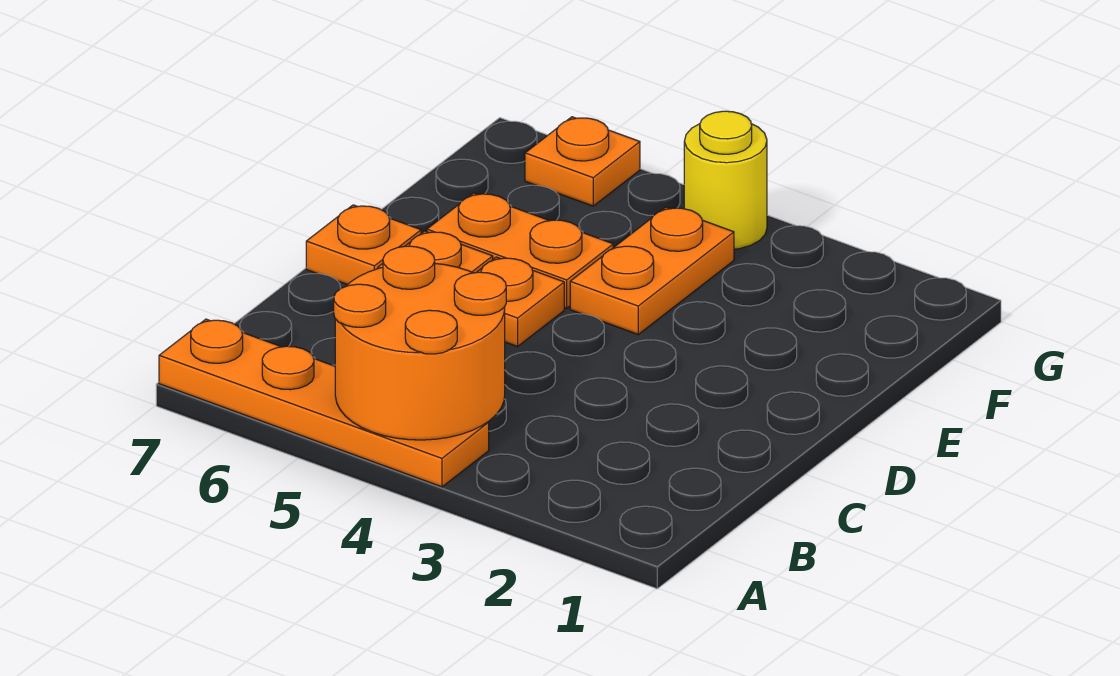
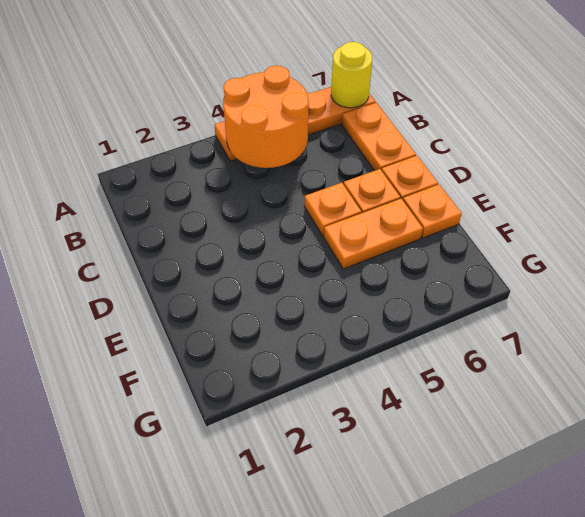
orange 1x2 plate [570,207,734,334] -> orange 1x2 plate moved to [342,103,416,171]
yellow 1x1 round brick [684,111,767,249] -> yellow 1x1 round brick moved to [331,42,372,108]
orange 1x1 plate [525,117,640,206] -> orange 1x1 plate moved to [403,184,462,238]

